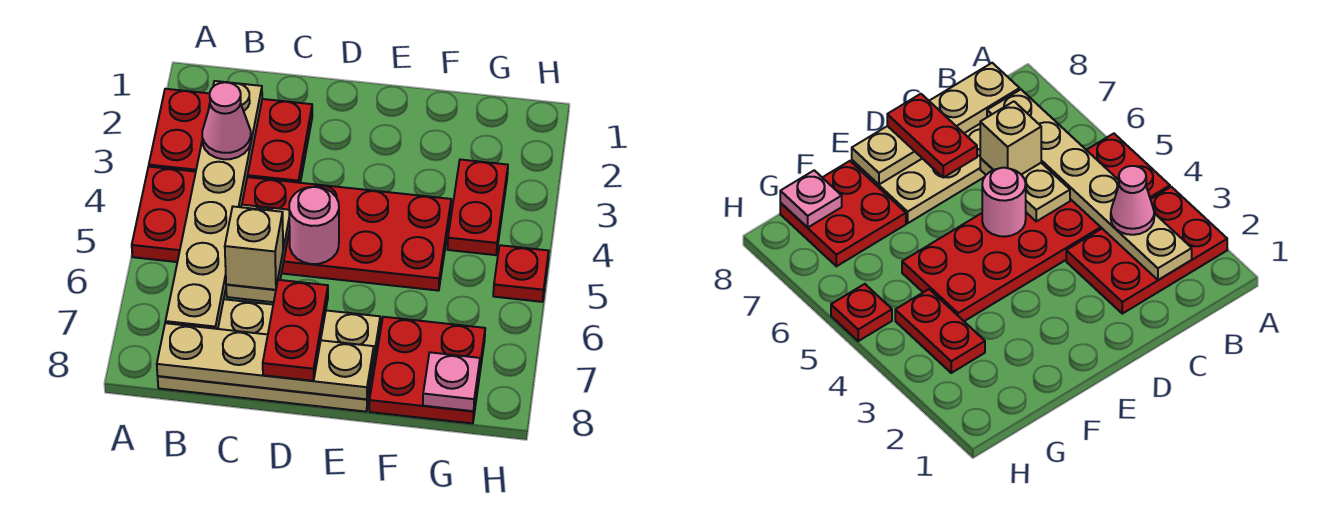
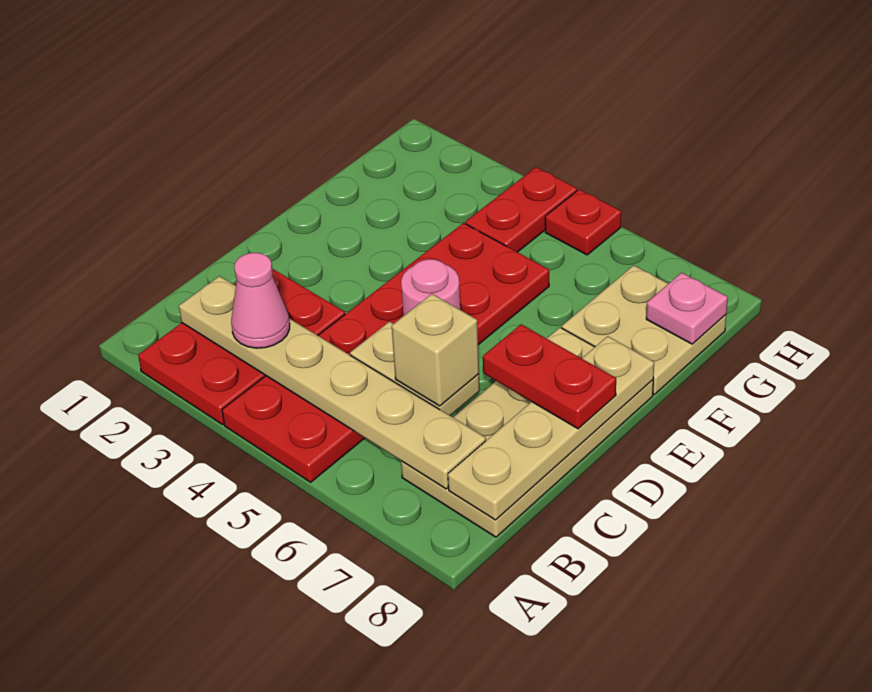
red 2x2 plate [369,317,485,424] -> tan 2x2 plate [562,265,726,394]
red 1x2 plate [447,160,508,255] -> red 1x2 plate turned to [465,167,577,252]

